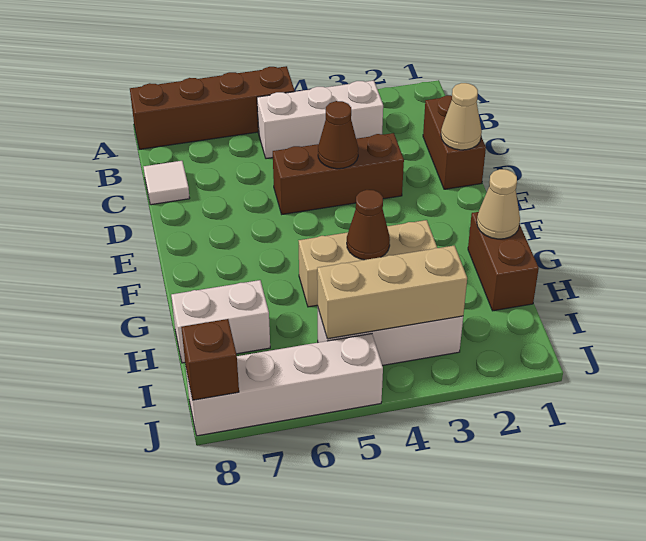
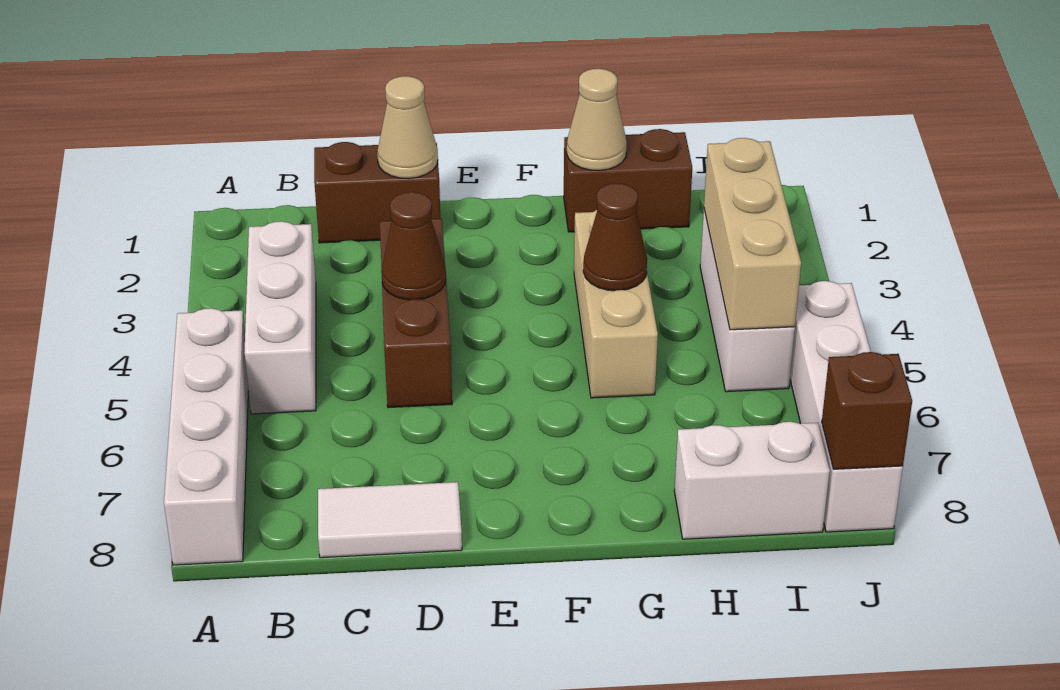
brown 1x4 brick [130,66,295,150] -> white 1x4 brick [164,308,248,565]
white 1x1 tile [144,161,190,205] -> white 1x2 tile [318,482,462,558]
white 1x2 brick [171,280,270,363] -> white 1x2 brick turned to [674,422,830,539]

